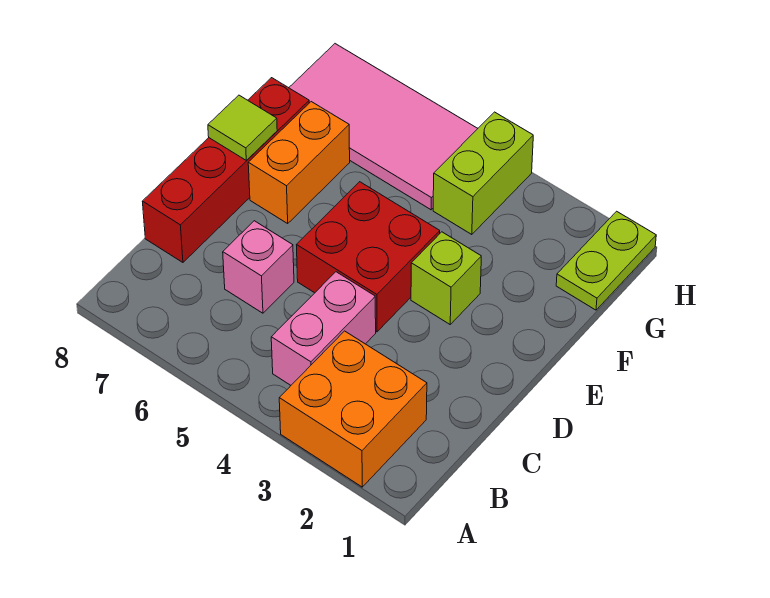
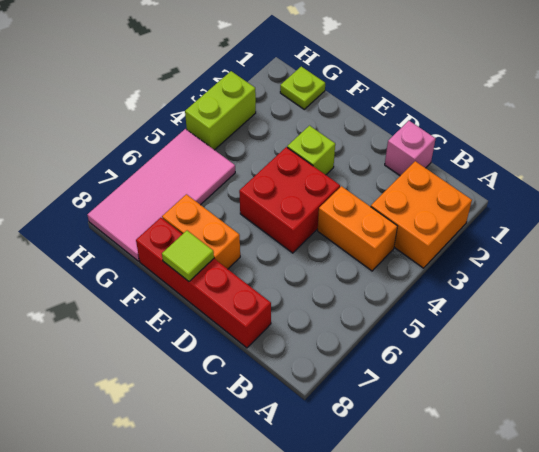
pink 1x2 brick [271,272,376,385] -> orange 1x2 brick [318,186,397,271]
pink 1x1 brick [223,221,294,313] -> pink 1x1 brick moved to [385,121,435,176]
lime 1x2 plate [556,211,656,310] -> lime 1x1 plate [280,67,325,109]
lime 1x2 brick [433,112,533,235] -> lime 1x2 brick turned to [185,71,256,150]

